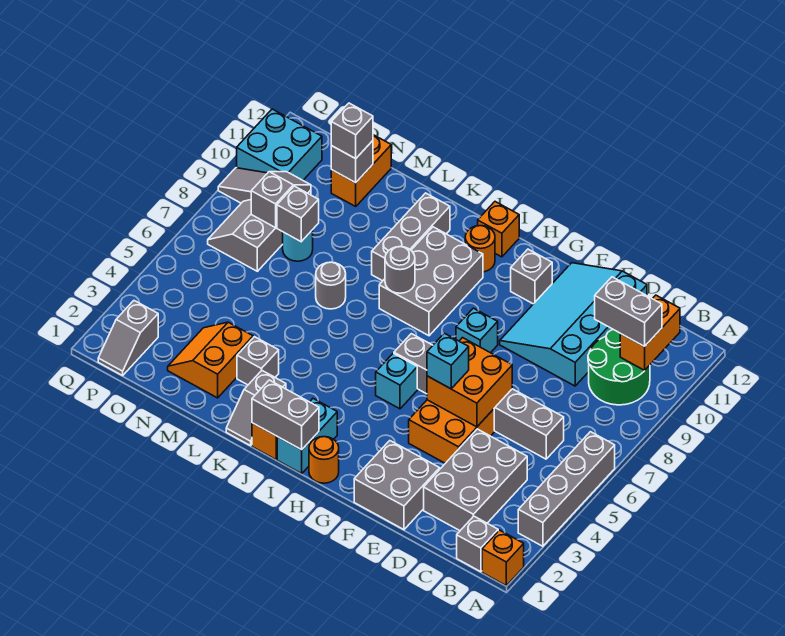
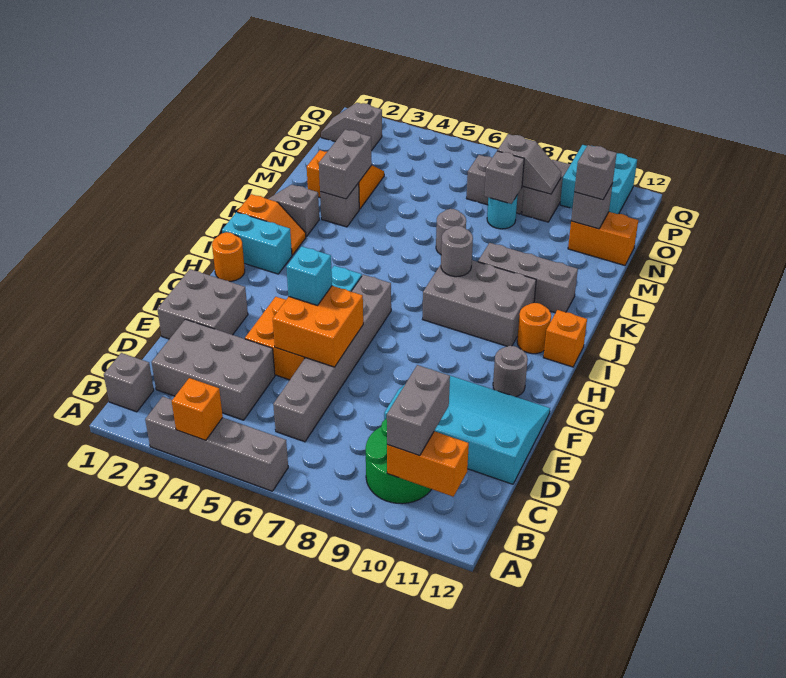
orange 1x1 brick [482,530,524,586] -> orange 1x1 brick moved to [172,378,223,440]
cyan 1x1 brick [456,308,498,353] -> none
grey 1x1 brick [511,249,552,304] -> grey 1x1 round brick [493,346,528,397]
grey 1x2 brick [252,380,319,450] -> grey 1x2 brick moved to [319,129,372,199]

